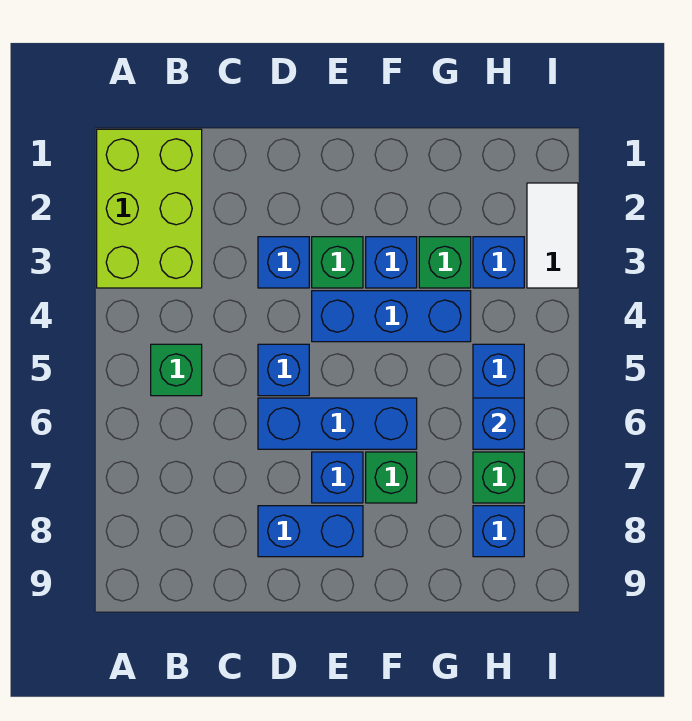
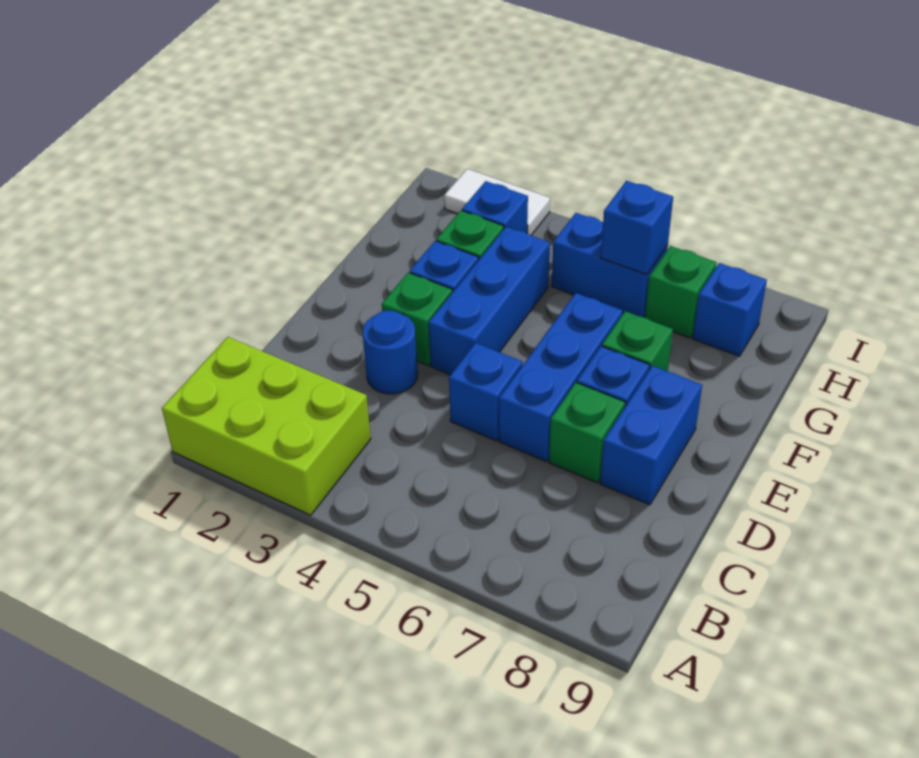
green 1x1 brick [151,344,202,396] -> green 1x1 brick moved to [549,383,625,483]
blue 1x1 brick [258,237,309,288] -> blue 1x1 round brick [363,311,418,394]

